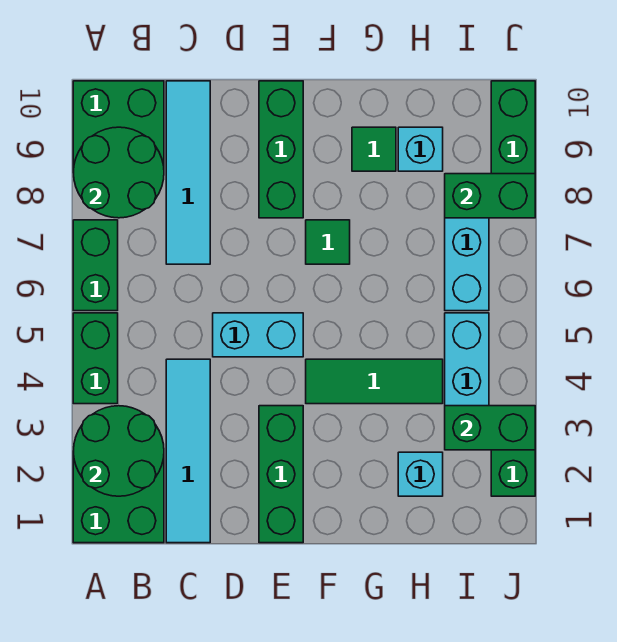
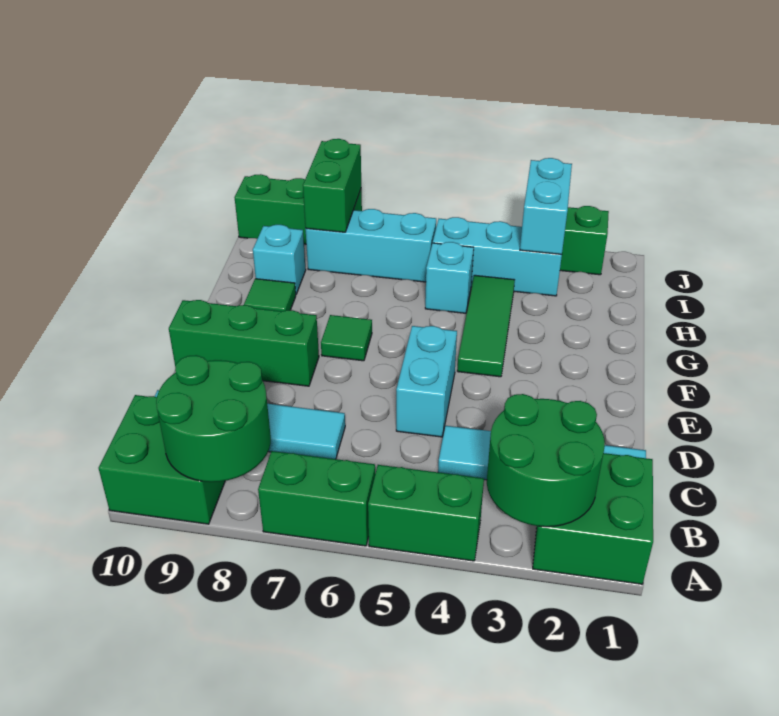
green 1x3 brick [259,406,303,543] -> none
cyan 1x1 brick [398,452,443,496] -> cyan 1x1 brick moved to [425,242,474,313]
green 1x2 brick [445,406,535,450] -> cyan 1x2 brick [520,158,572,254]

